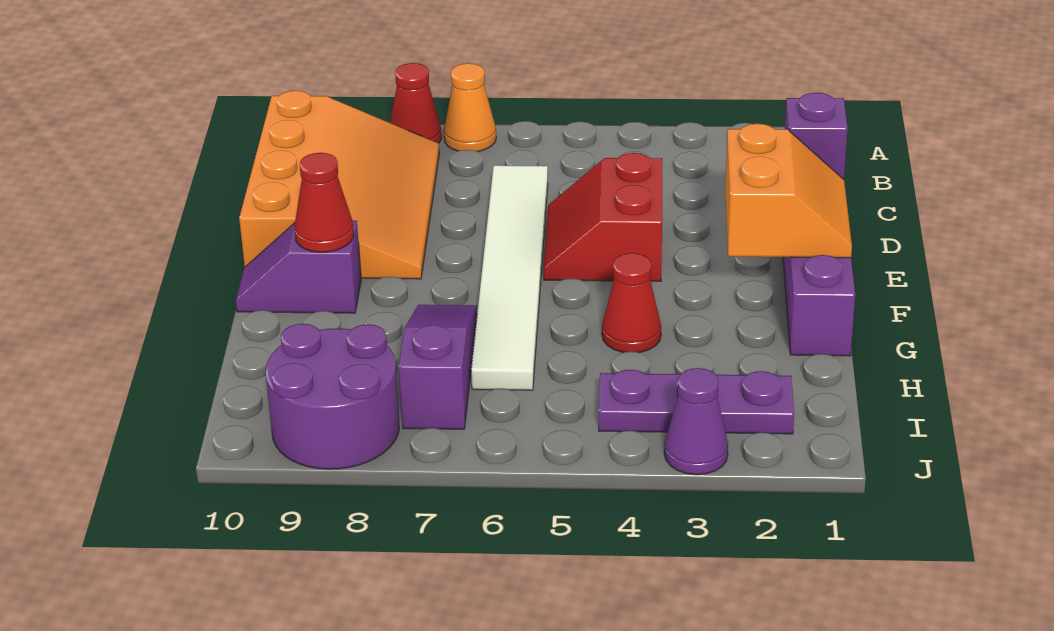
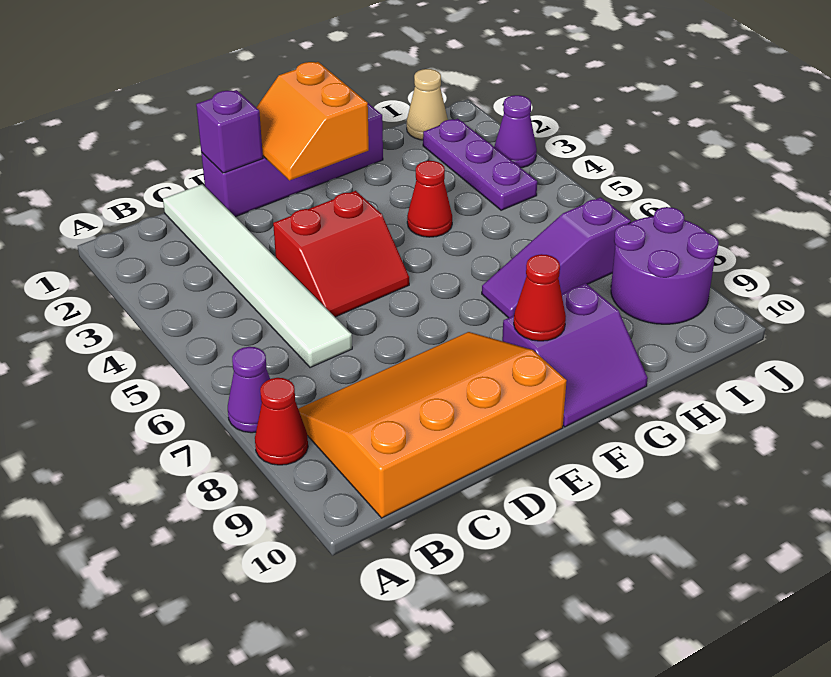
orange 1x1 cone [444,63,496,152] -> purple 1x1 cone [228,347,270,433]
white 1x6 tile [471,165,548,390] -> white 1x6 tile turned to [163,184,352,368]
orange 2x2 slope [725,124,852,258] -> orange 2x2 slope turned to [256,62,369,181]
purple 1x2 slope [236,221,361,313] -> purple 2x2 slope [502,283,648,427]
none -> tan 1x1 cone [407,69,448,140]

